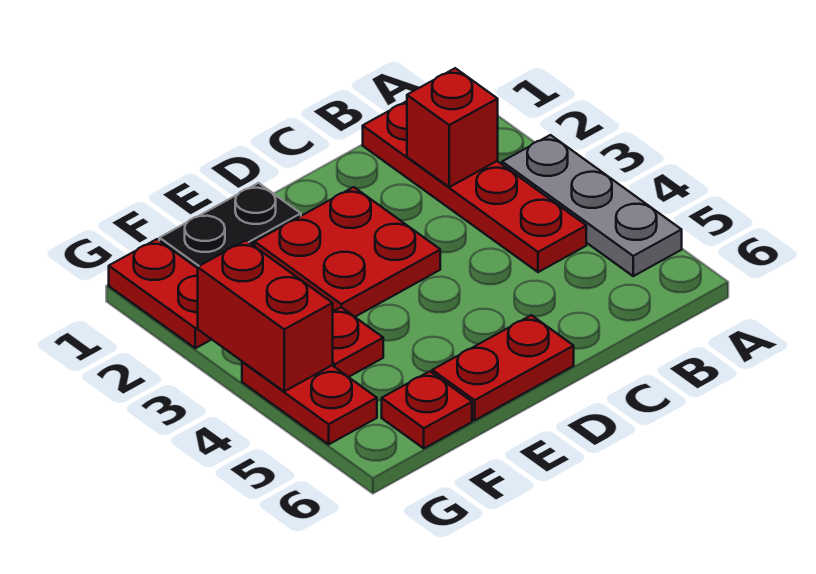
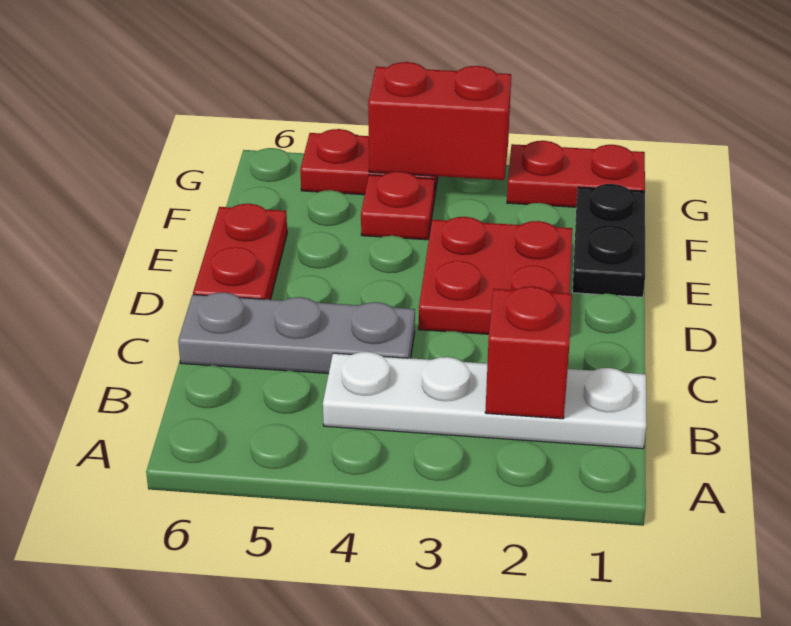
grey 1x3 plate [502,135,682,276] -> grey 1x3 plate moved to [178,292,415,374]
red 1x4 plate [363,101,586,272] -> white 1x4 plate [323,352,646,449]
red 1x1 plate [382,371,472,448] -> none

